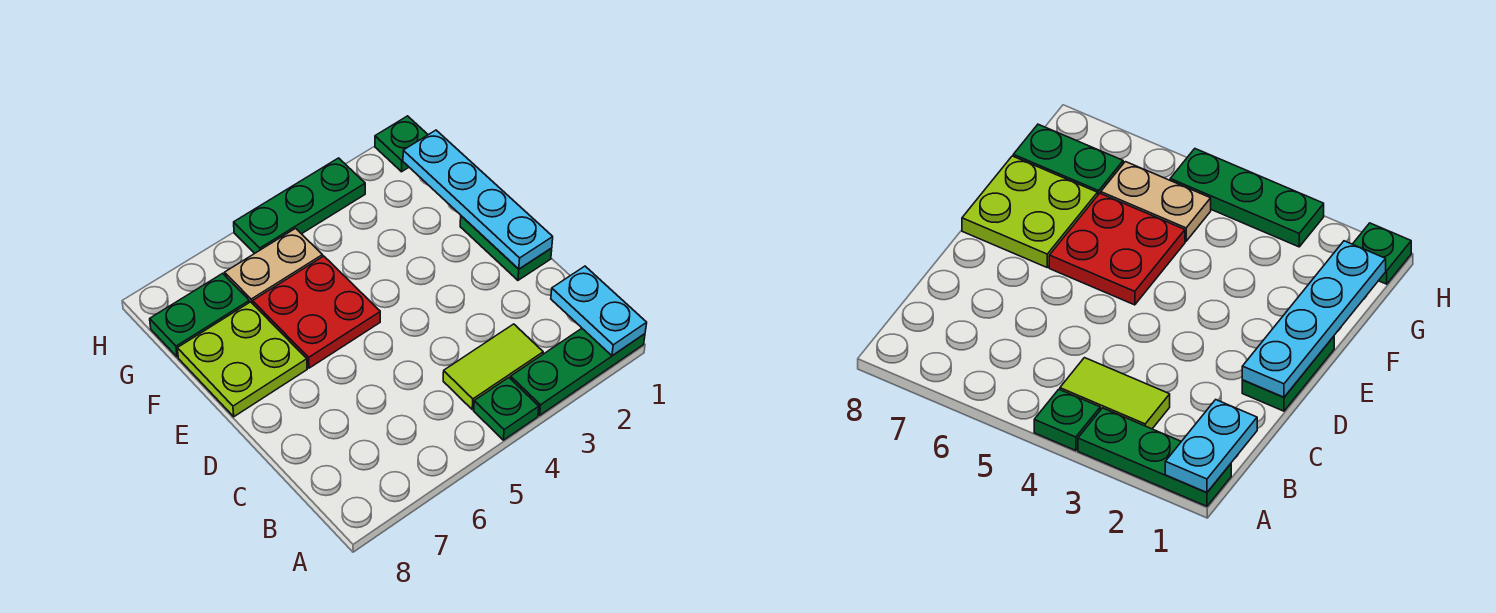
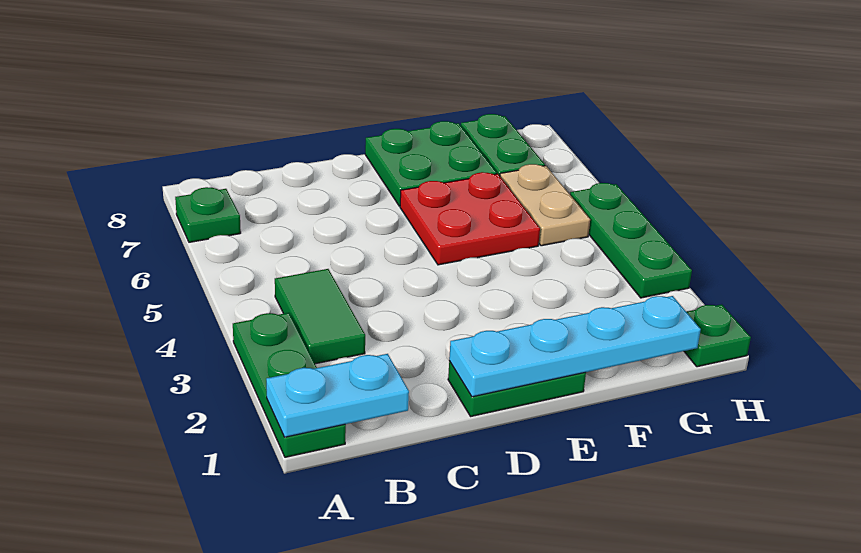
green 1x1 plate [474,378,539,440] -> green 1x1 plate moved to [175,187,241,242]
lime 1x2 tile [443,324,543,409] -> green 1x2 tile [275,269,365,364]
lime 2x2 plate [177,302,307,417] -> green 2x2 plate [365,121,497,206]

